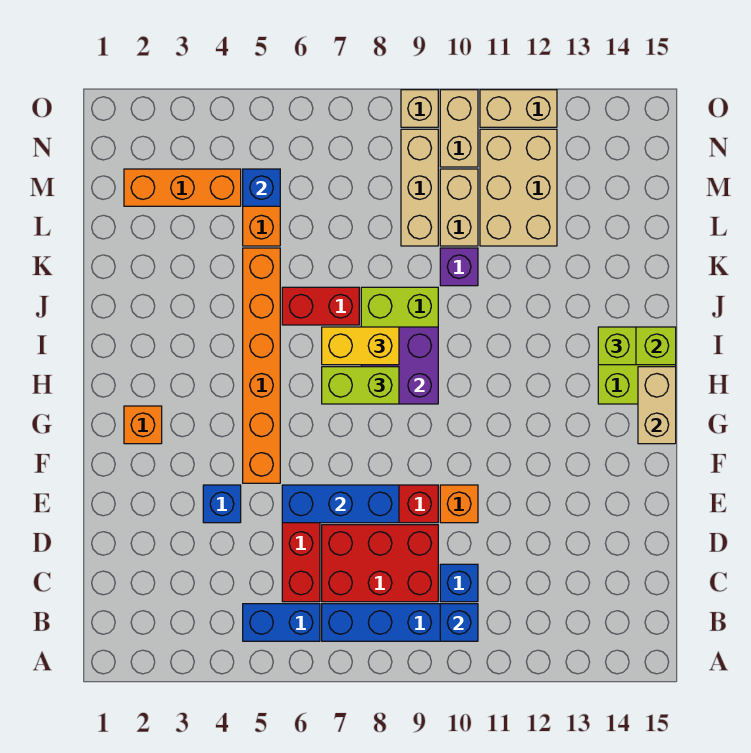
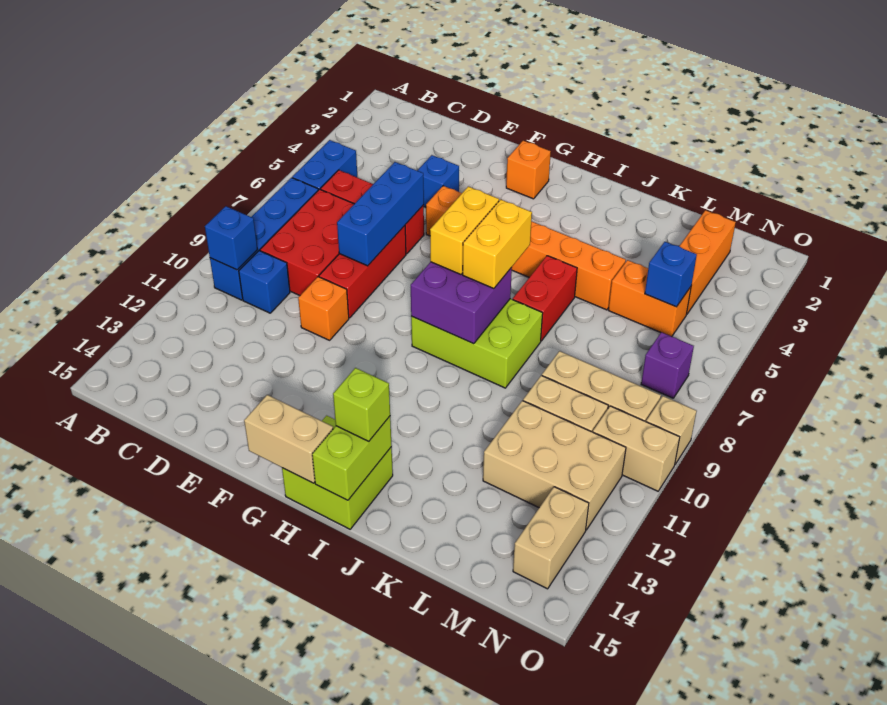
lime 1x2 brick [322,367,399,404] -> yellow 1x2 brick [430,186,499,274]
purple 1x1 brick [440,248,478,286] -> purple 1x1 brick moved to [641,332,694,398]
tan 1x2 brick [480,90,557,127] -> tan 1x2 brick moved to [513,487,589,589]

